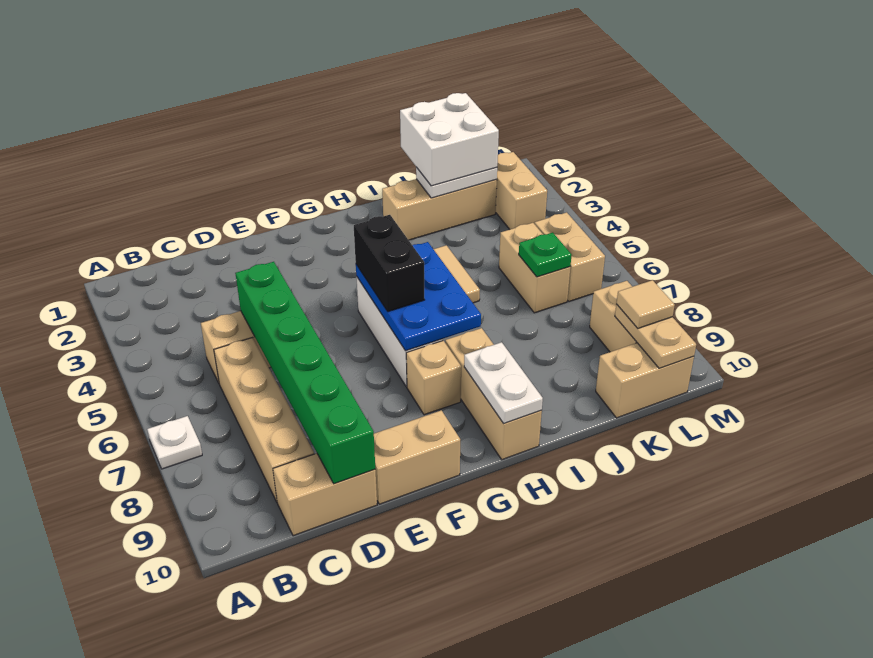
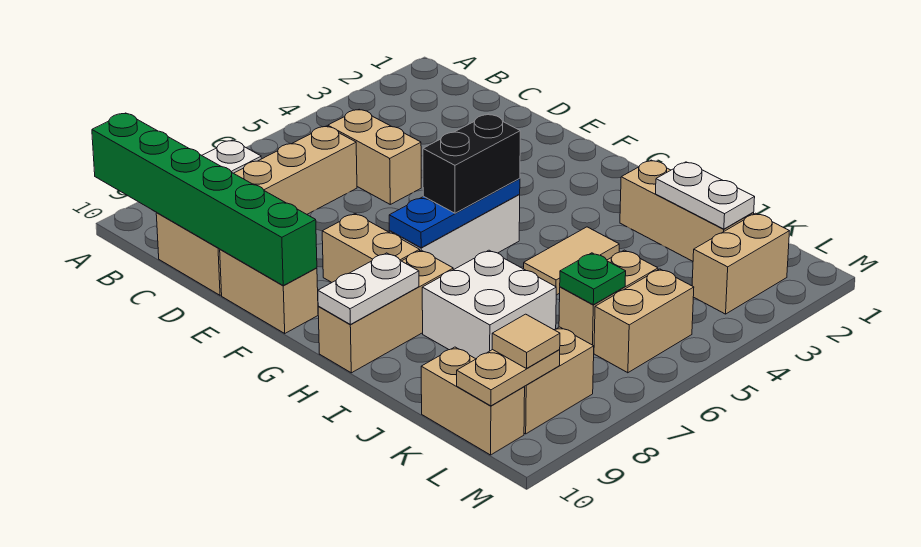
green 1x6 brick [235,262,375,484] -> green 1x6 brick turned to [92,113,317,286]
blue 2x3 plate [356,242,481,351] -> blue 1x3 plate [389,179,520,248]
tan 1x1 brick [406,341,461,415] -> tan 1x2 brick [322,214,420,282]
white 2x2 brick [400,93,499,186] -> white 2x2 brick moved to [422,250,556,359]

